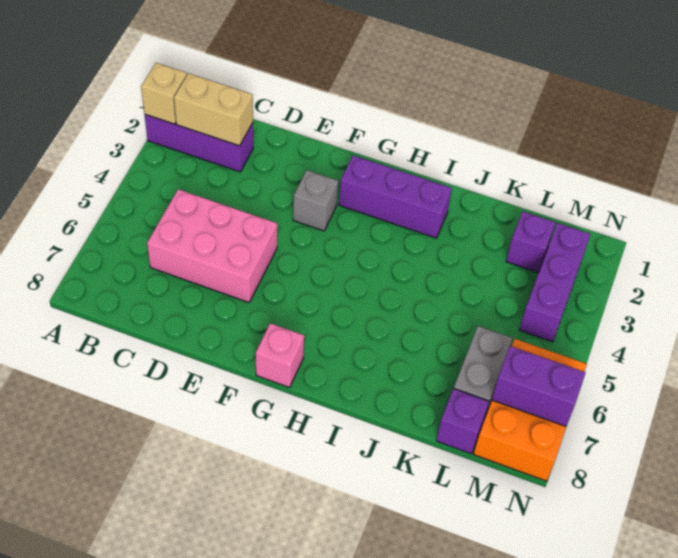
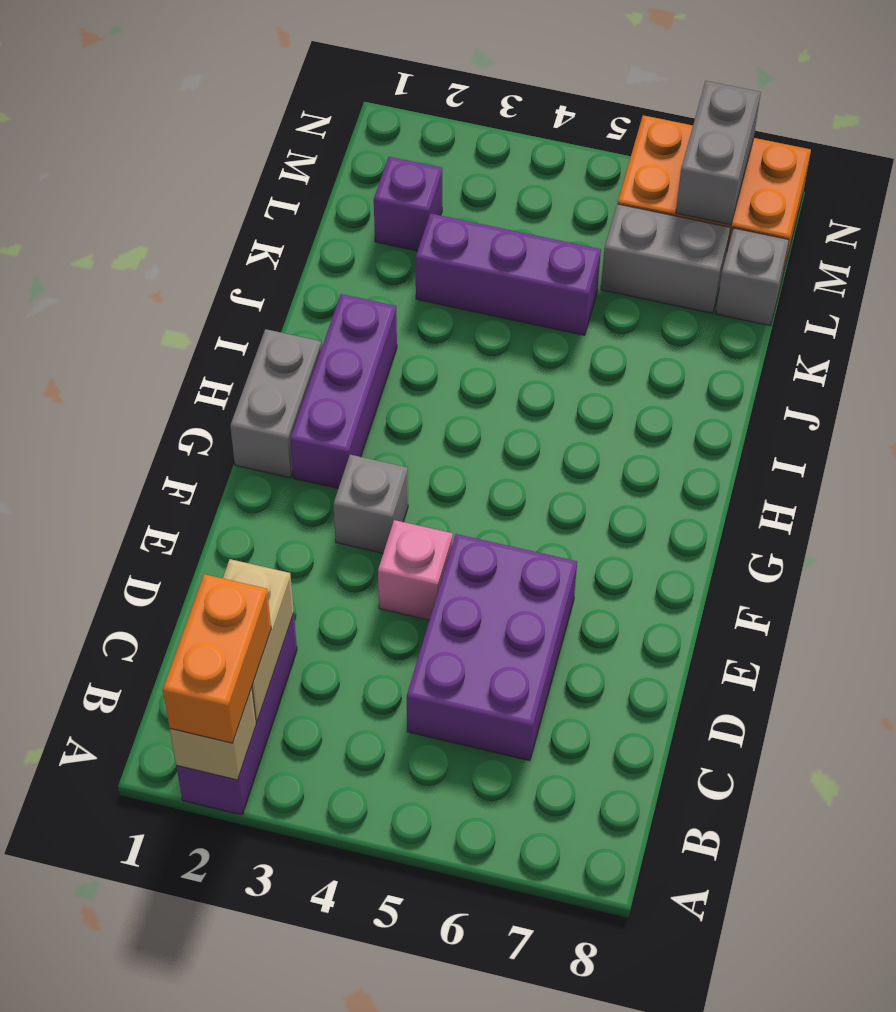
none -> orange 1x2 brick [163,574,271,743]
pink 2x3 brick [147,189,277,303] -> purple 2x3 brick [407,534,577,761]
none -> grey 1x2 brick [230,329,322,478]
pink 1x1 brick [256,323,304,388] -> pink 1x1 brick moved to [378,520,453,620]
purple 1x1 brick [436,389,489,454] -> grey 1x1 brick [716,228,789,326]
purple 1x3 brick [519,223,590,342] -> purple 1x3 brick moved to [416,213,601,335]
purple 1x2 brick [492,346,586,426] -> grey 1x2 brick [676,81,761,225]

